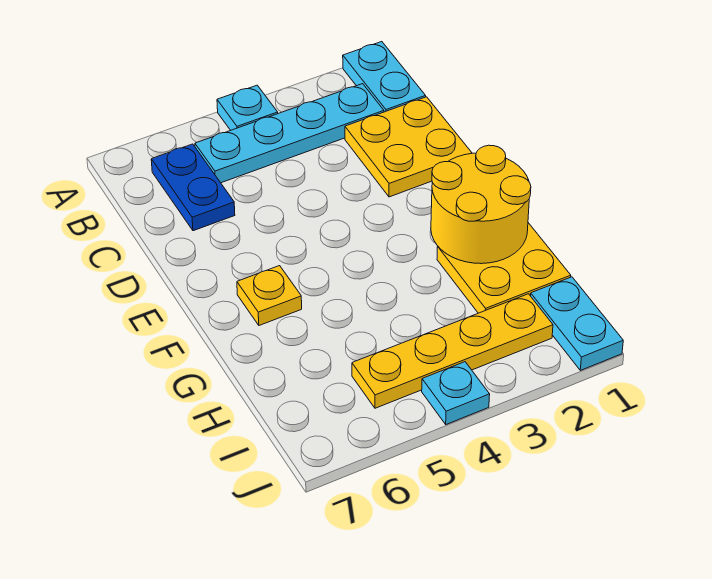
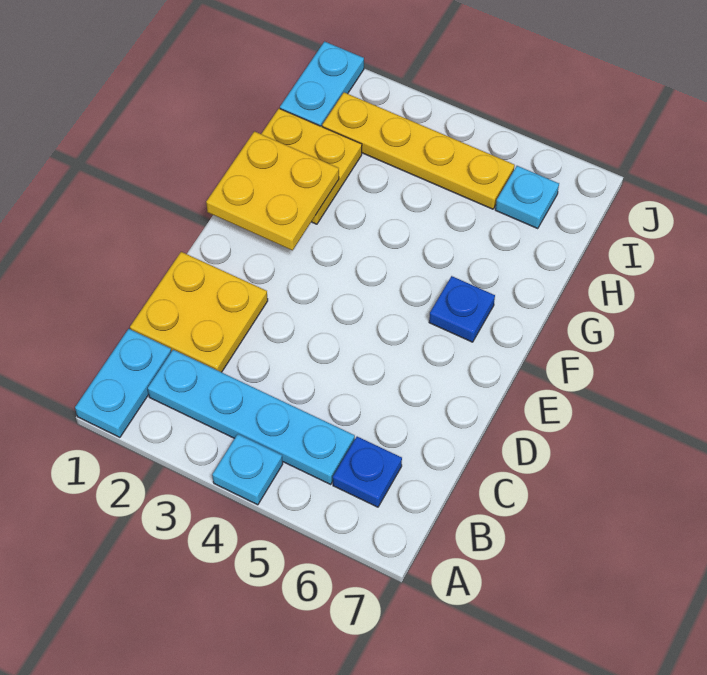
blue 1x2 plate [151,144,235,231] -> blue 1x1 plate [333,437,402,507]
yellow 2x2 round brick [431,145,531,264] -> yellow 2x2 plate [206,131,339,250]
yellow 1x1 plate [237,266,302,325] -> blue 1x1 plate [429,276,495,342]
cyan 1x1 plate [422,362,490,424] -> cyan 1x1 plate moved to [495,166,559,229]

